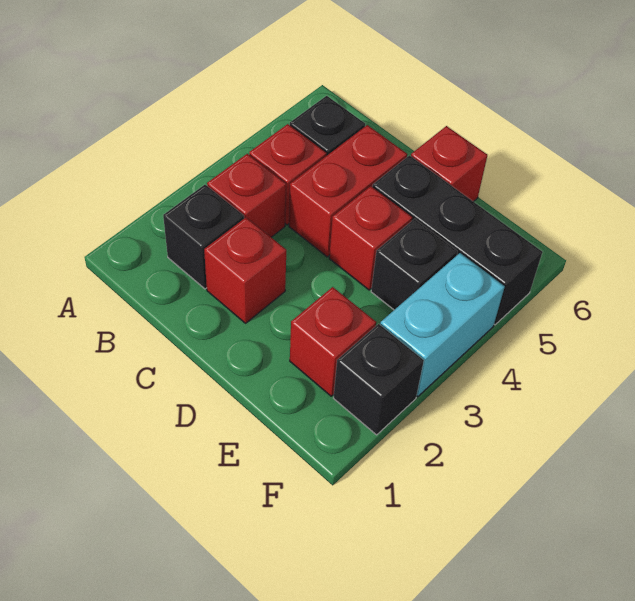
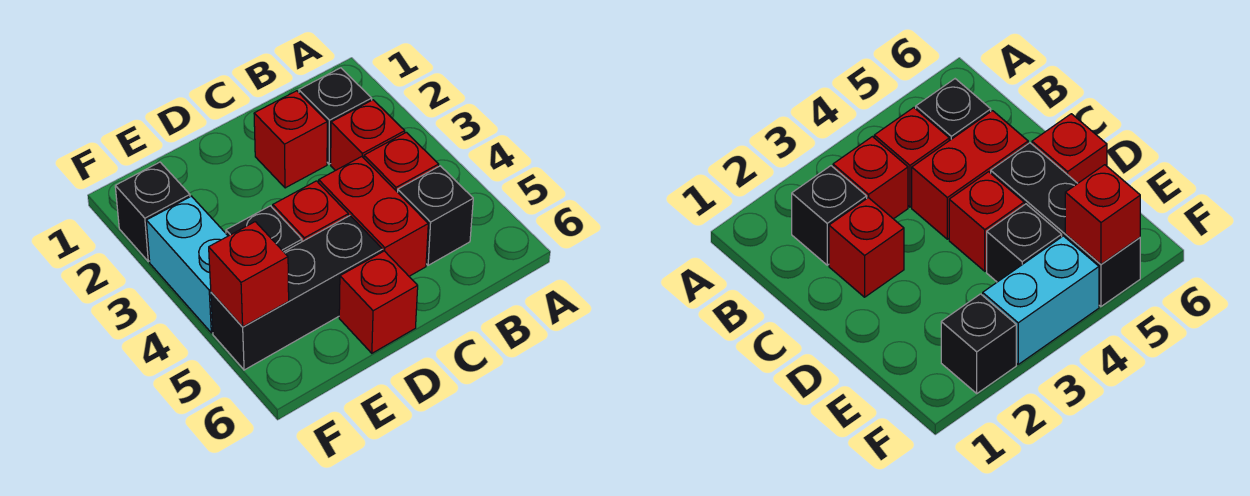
red 1x1 brick [290,287,376,396] -> red 1x1 brick moved to [209,222,289,327]

